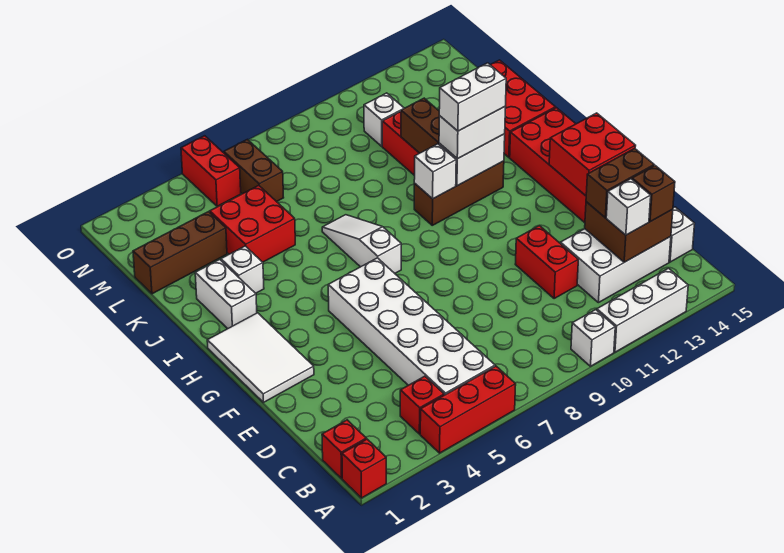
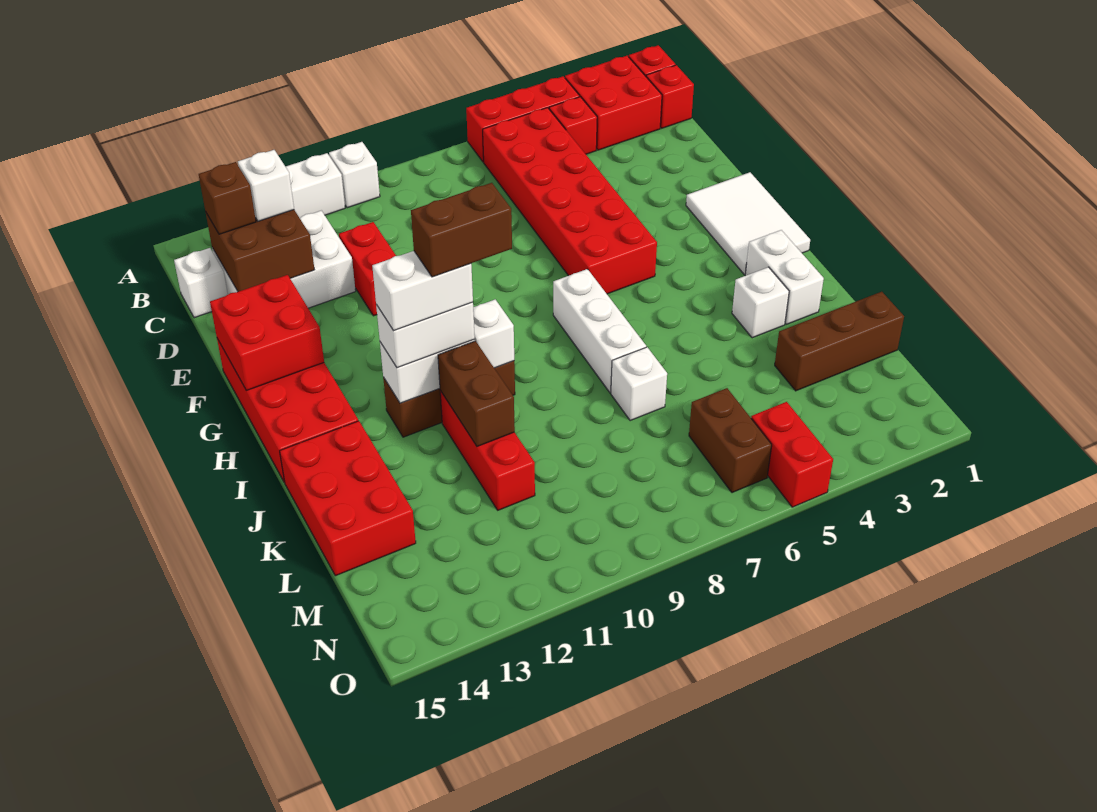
white 2x6 brick [328,258,495,395] -> red 2x6 brick [483,108,657,294]
brown 1x2 brick [586,148,654,218] -> brown 1x2 brick moved to [411,183,512,277]
white 1x3 slope [322,215,401,273] -> white 1x3 brick [553,269,646,393]
red 2x2 brick [210,185,295,262] -> red 2x2 brick moved to [565,56,662,150]
white 1x1 brick [364,93,404,146] -> white 1x1 brick moved to [611,347,667,421]

